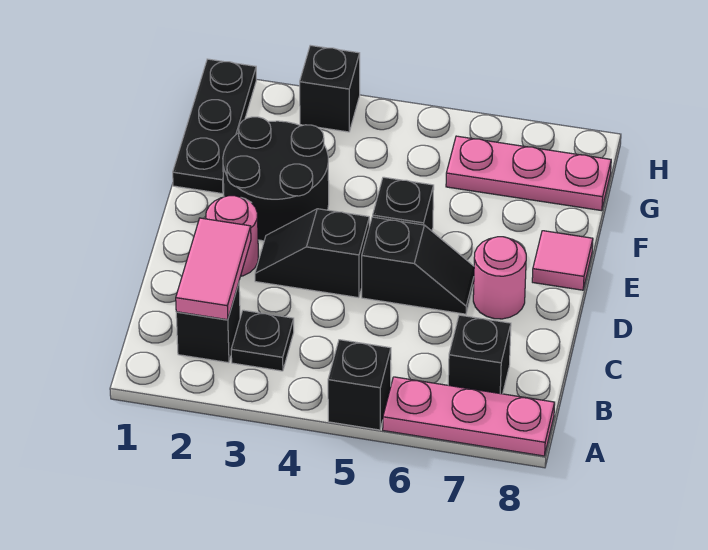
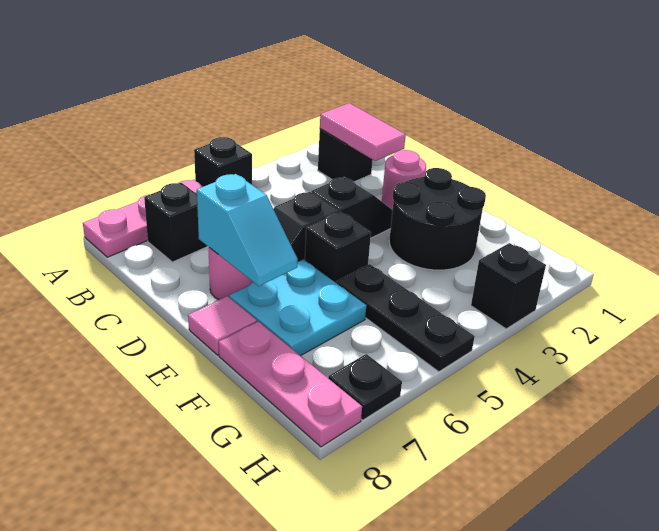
black 1x1 plate [231,310,294,371] -> black 1x1 plate moved to [328,354,402,420]
none -> cyan 1x2 slope [197,174,298,286]
none -> cyan 2x2 plate [229,259,366,356]
black 1x3 plate [173,59,256,194] -> black 1x3 plate moved to [336,264,475,372]
pink 1x3 plate [446,136,611,211] -> pink 1x3 plate turned to [219,321,362,447]

